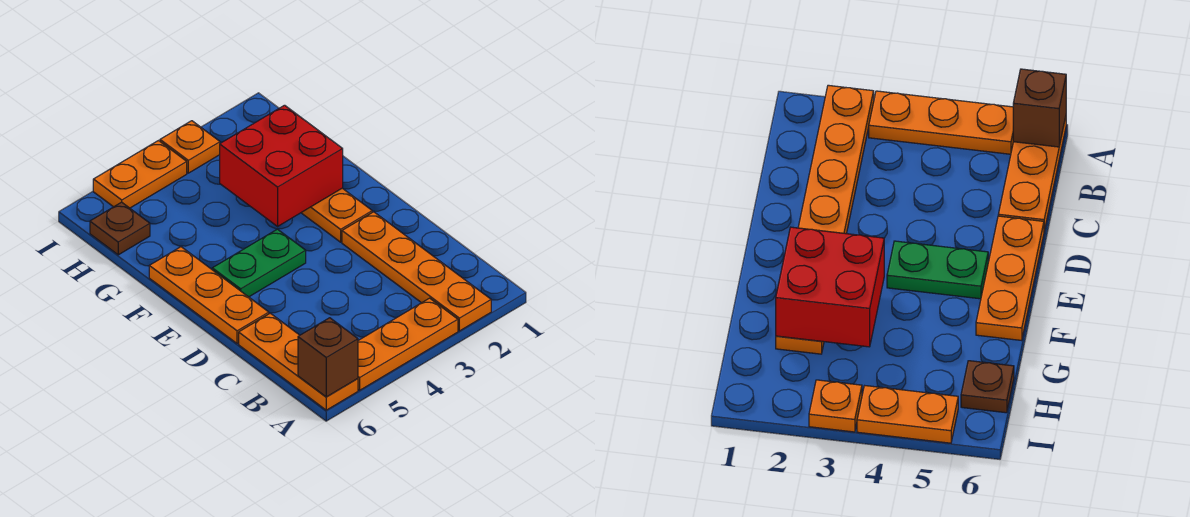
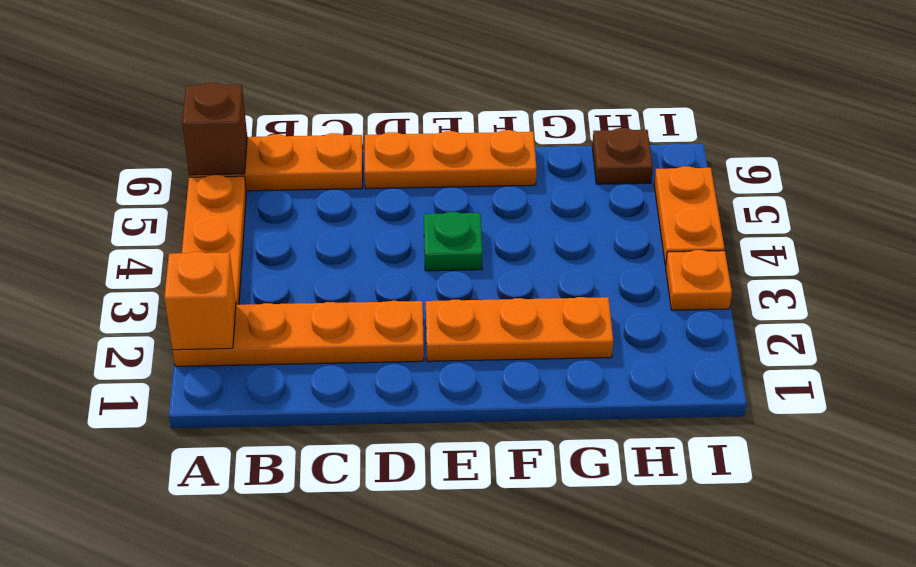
none -> orange 1x1 brick [164,252,236,350]
green 1x2 plate [212,229,306,297] -> green 1x1 plate [424,212,482,271]
red 2x2 brick [220,105,343,226] -> none

